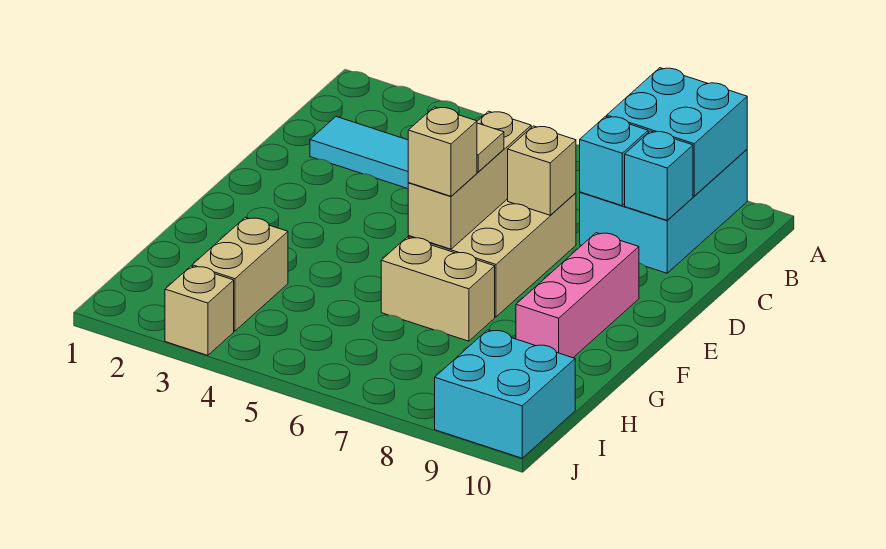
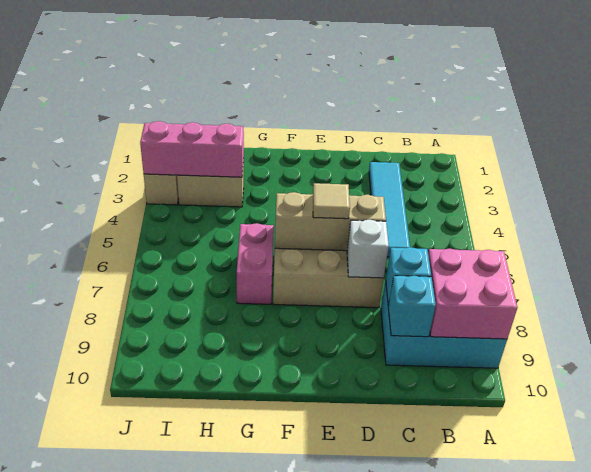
cyan 2x2 brick [607,68,747,196] -> pink 2x2 brick [428,248,517,339]
tan 1x1 brick [508,126,576,215] -> white 1x1 brick [347,220,389,278]
pink 1x3 brick [516,233,639,358] -> pink 1x3 brick moved to [140,121,244,177]
tan 1x1 brick [408,107,477,196] -> none
tan 1x2 brick [381,237,495,341] -> pink 1x2 brick [237,223,274,304]
cyan 2x2 brick [435,330,575,458] -> none

